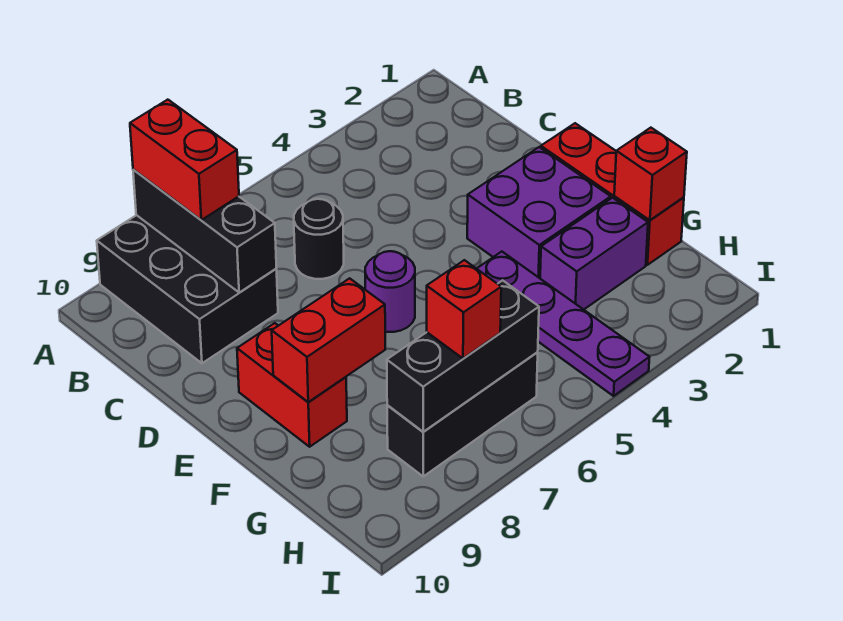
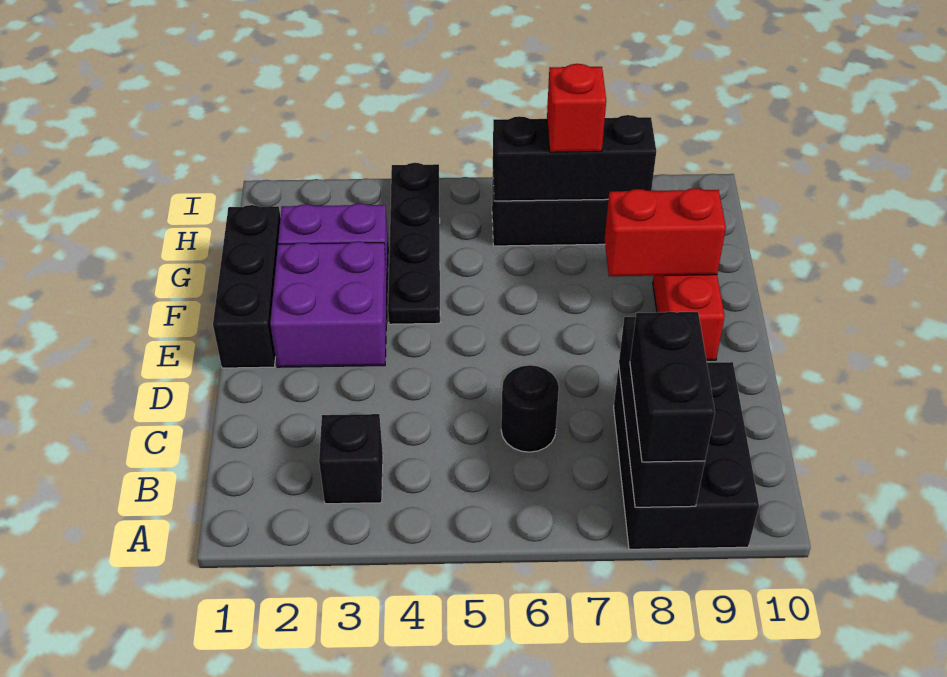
red 1x2 brick [130,100,239,220] -> black 1x2 brick [630,312,715,462]
none -> black 1x1 brick [319,414,383,504]
red 1x3 brick [541,123,684,265] -> black 1x3 brick [213,205,280,368]
purple 1x1 round brick [365,251,415,332] -> none
purple 1x4 plate [477,252,650,396] -> black 1x4 plate [388,163,440,324]
red 1x1 brick [614,128,687,220] -> none

